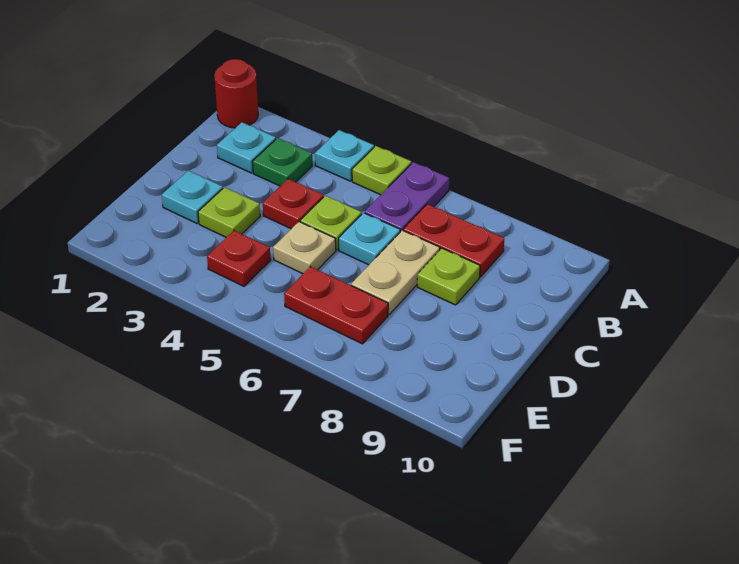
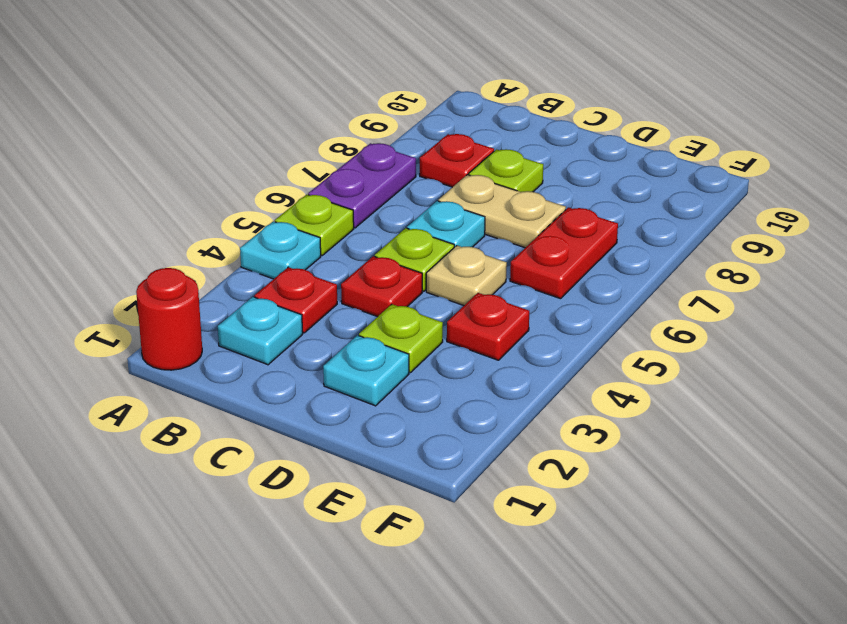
purple 1x2 plate [365,162,450,232] -> purple 1x2 plate turned to [308,143,416,228]
green 1x1 plate [253,138,312,186] -> red 1x1 plate [254,267,337,333]
red 1x2 plate [403,204,504,277] -> red 1x1 plate [420,134,494,187]

